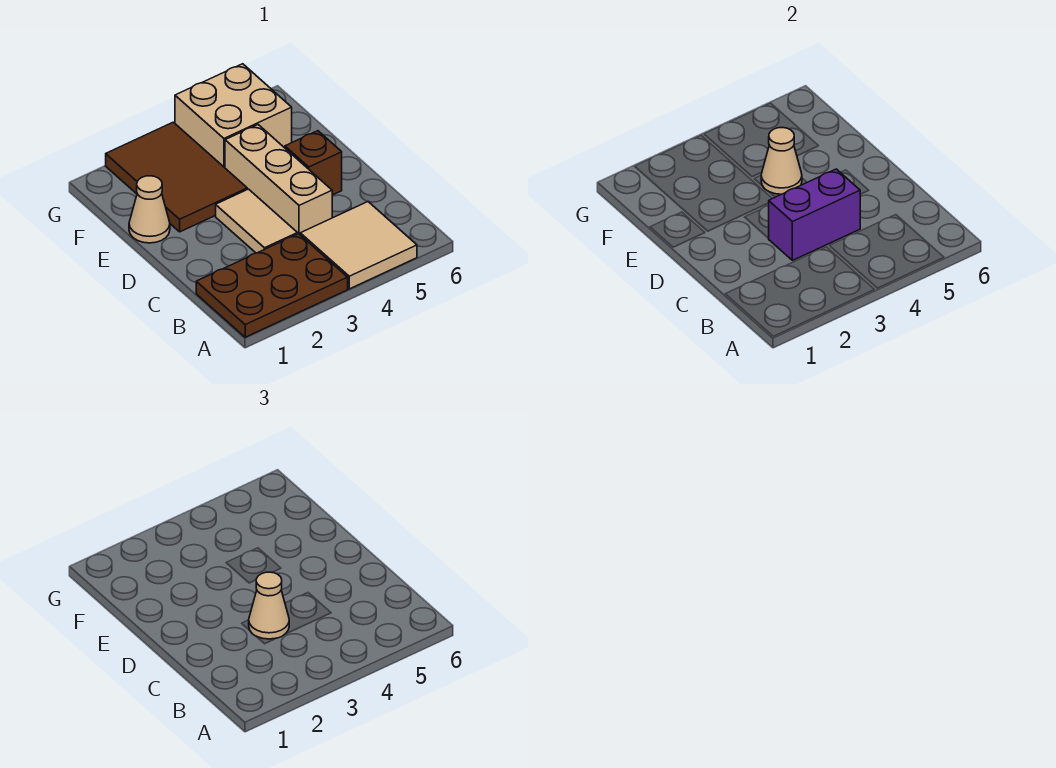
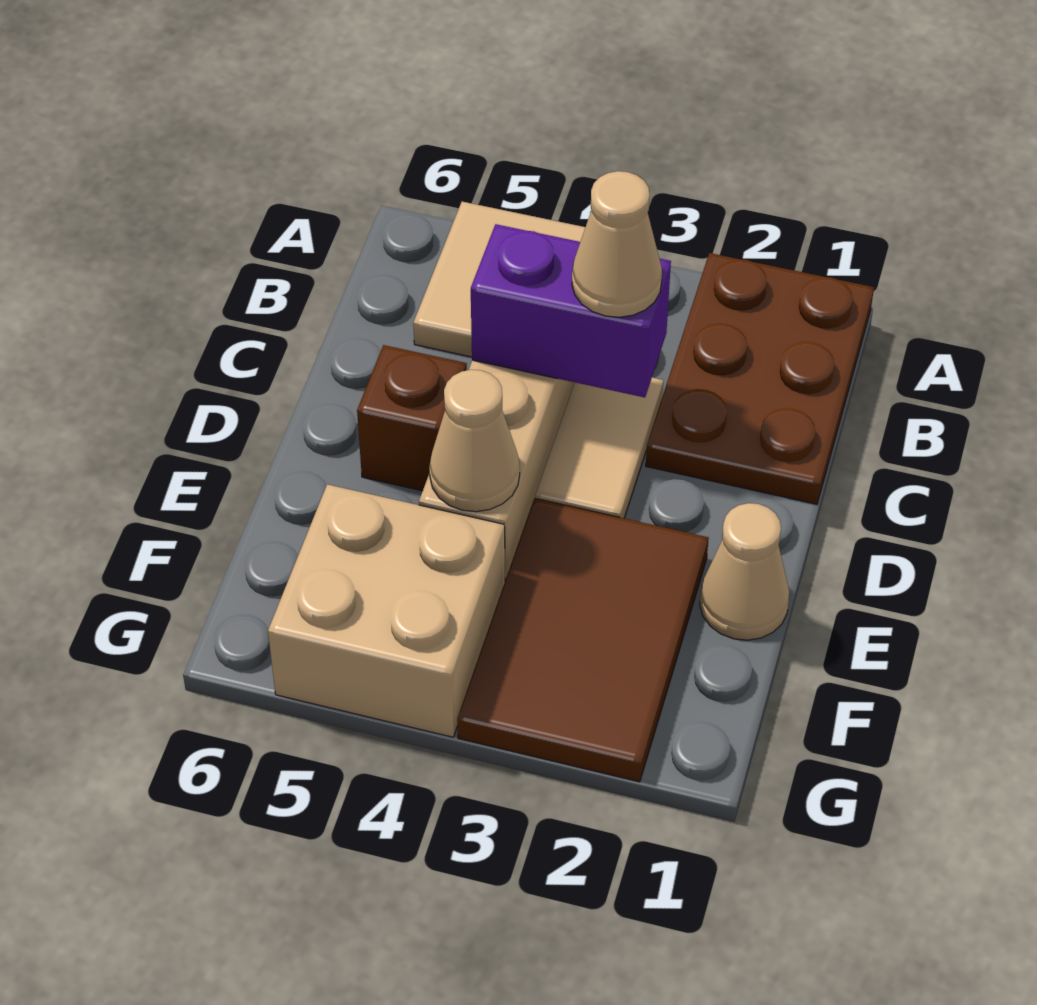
brown 2x3 plate [196,234,348,337] -> brown 2x3 plate turned to [646,253,874,504]

